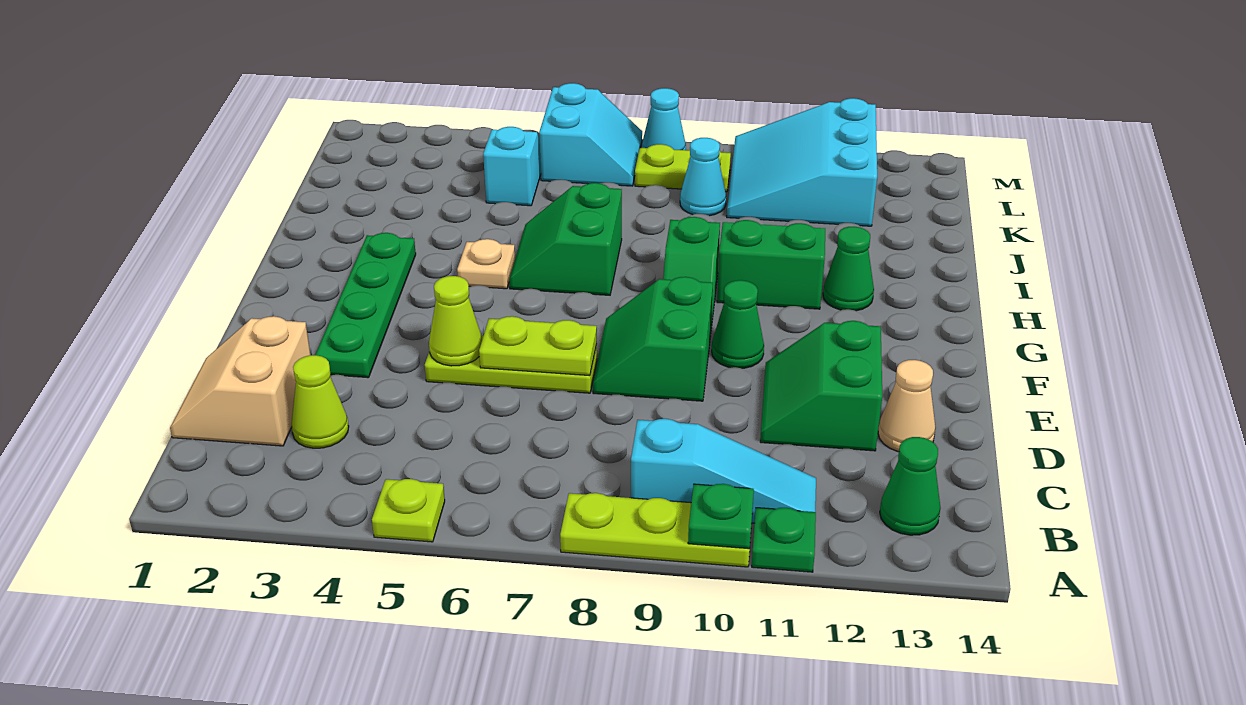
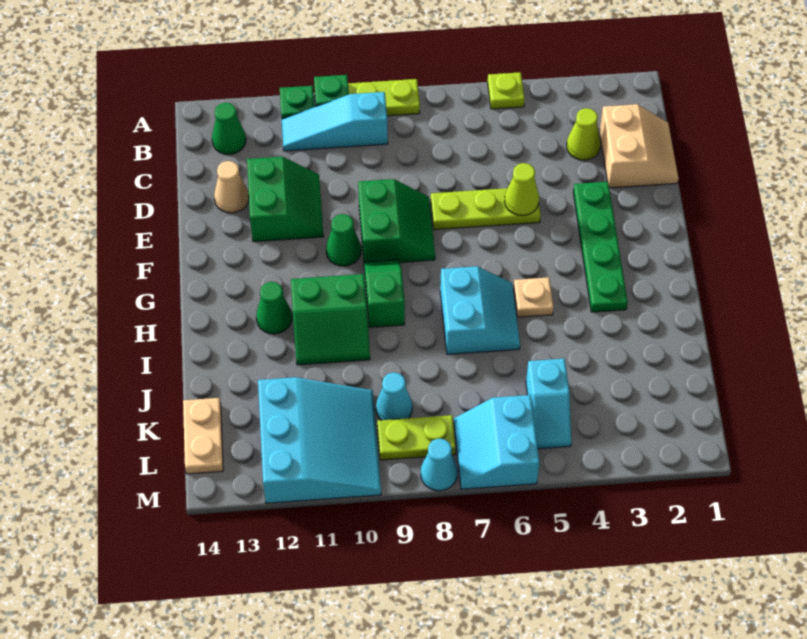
lime 1x2 plate [479,316,597,376] -> none
green 2x2 slope [509,183,622,295] -> cyan 2x2 slope [440,266,520,354]
none -> tan 1x2 plate [183,398,223,474]

